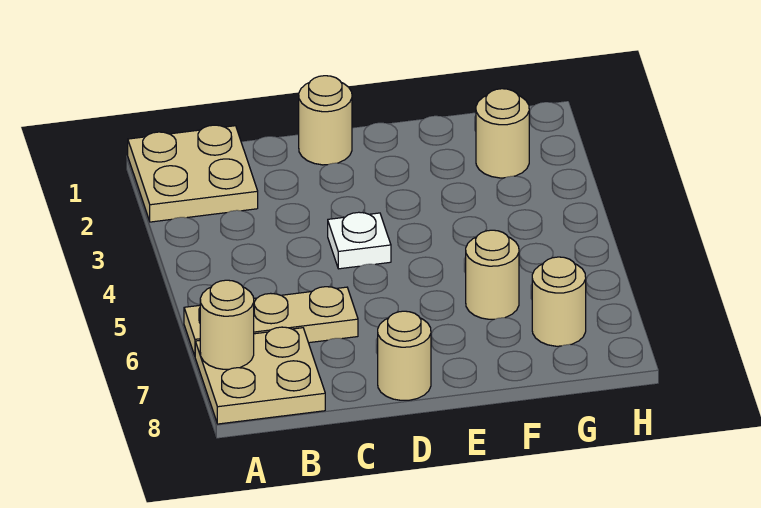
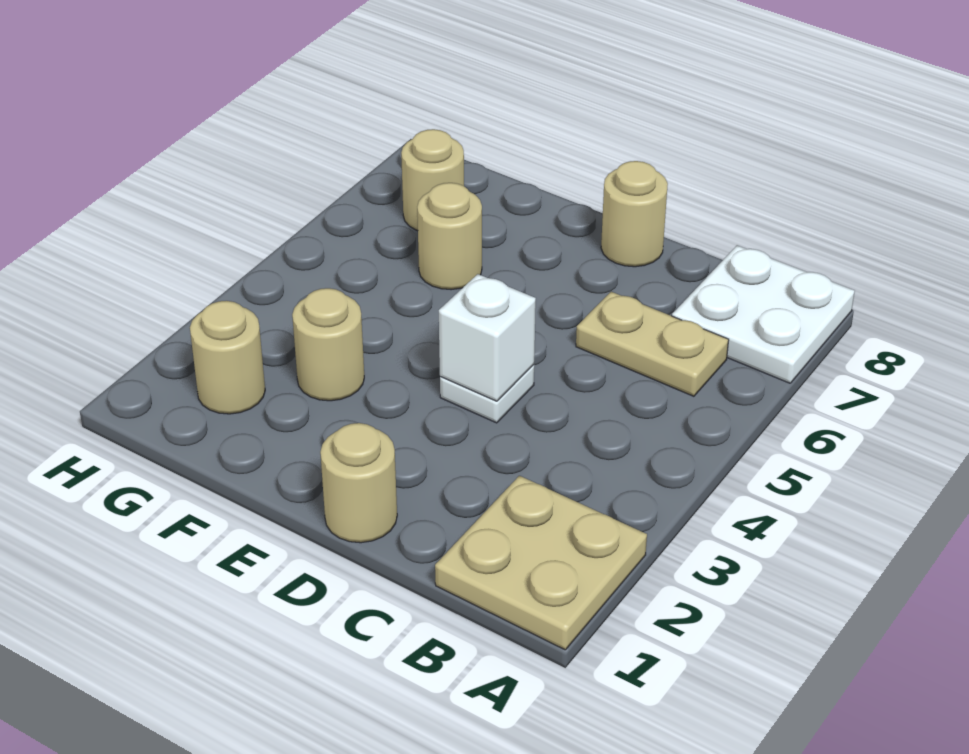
tan 1x3 plate [184,287,358,356] -> tan 1x2 plate [576,292,729,396]
tan 2x2 plate [195,327,325,424] -> white 2x2 plate [672,245,855,383]
tan 1x1 round brick [200,280,254,369] -> tan 1x1 round brick moved to [292,288,364,401]
none -> white 1x1 brick [439,274,536,401]

